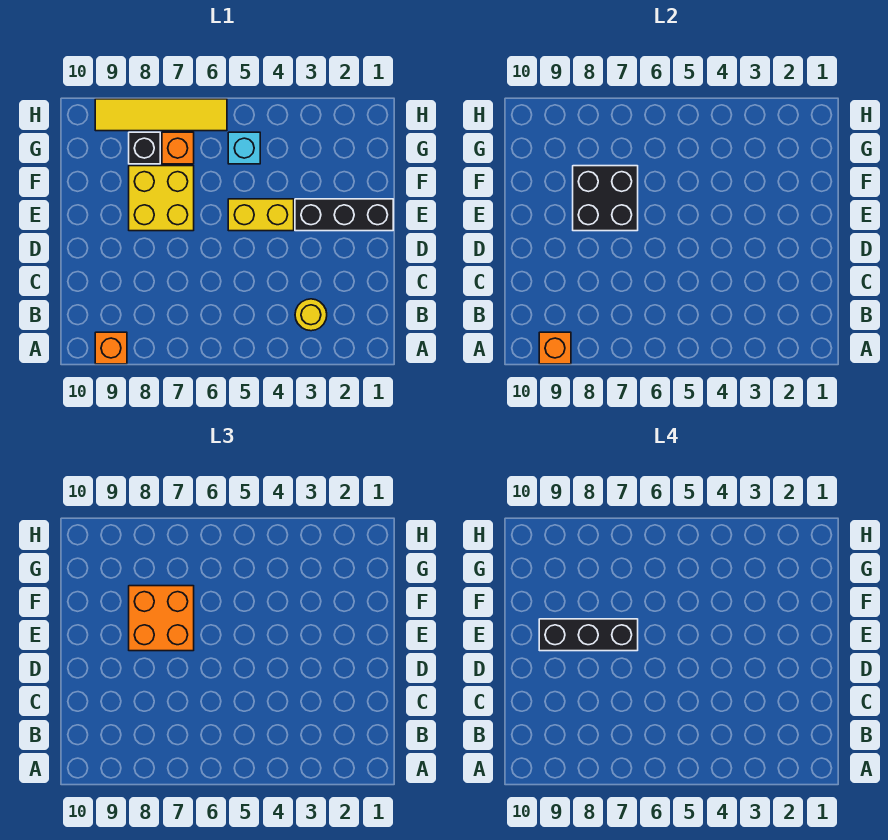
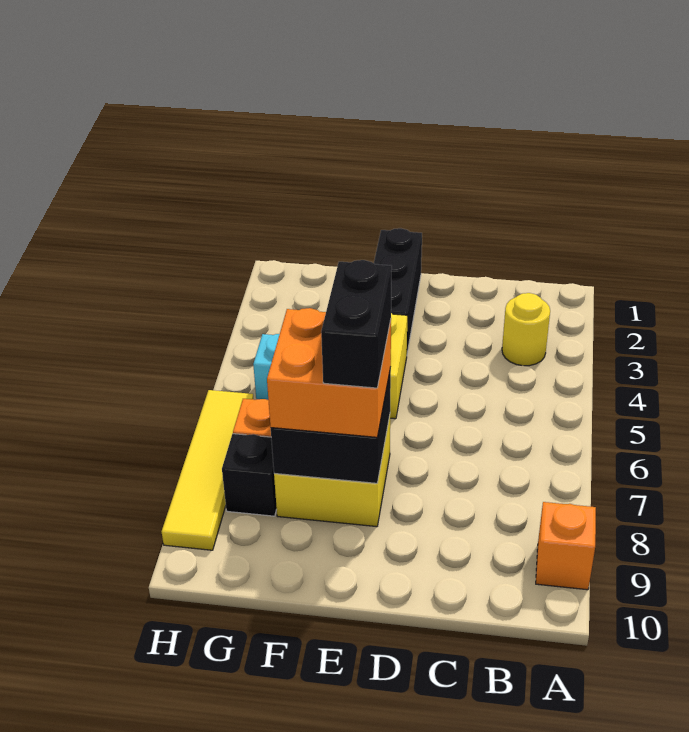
orange 1x1 brick [539,332,571,364] -> none
black 1x3 brick [539,619,638,651] -> black 1x2 brick [321,260,392,388]

